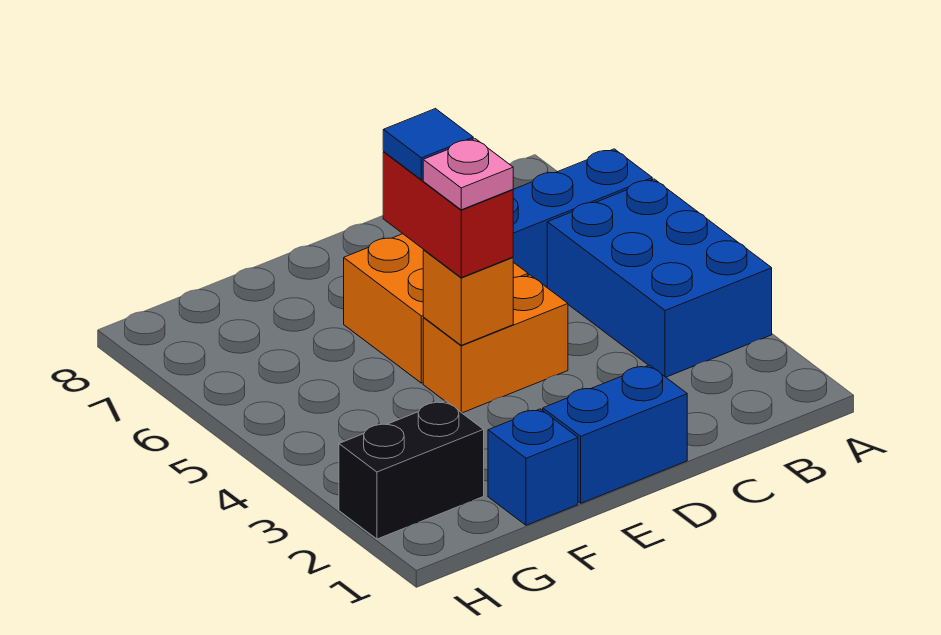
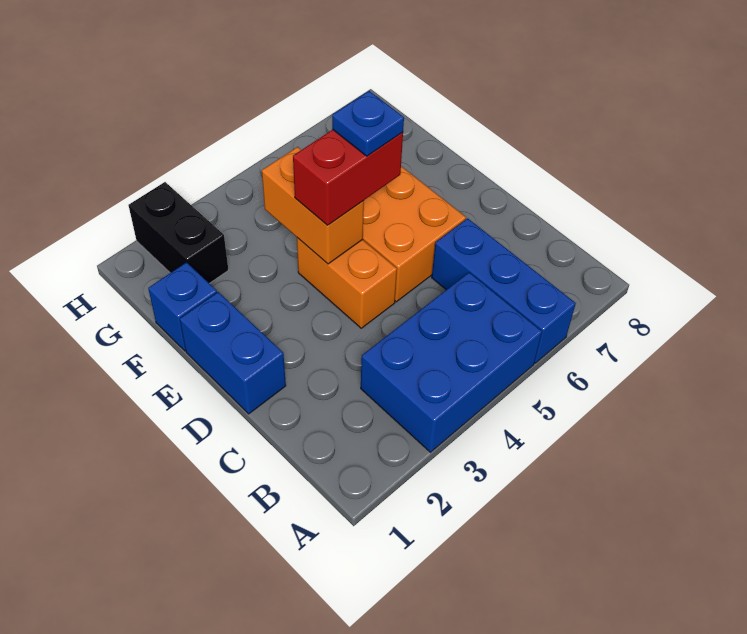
orange 1x1 brick [423,250,513,345] -> orange 1x2 brick [262,147,364,264]
pink 1x1 plate [423,139,513,210] -> none
blue 1x1 tile [383,109,473,180] -> blue 1x1 plate [332,91,404,156]

